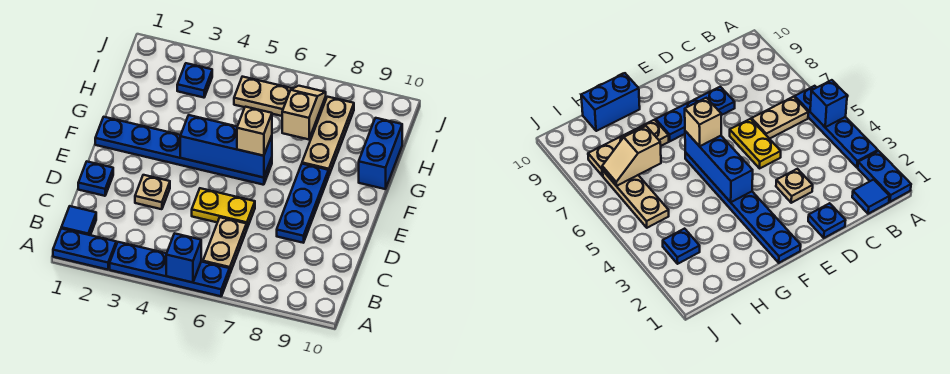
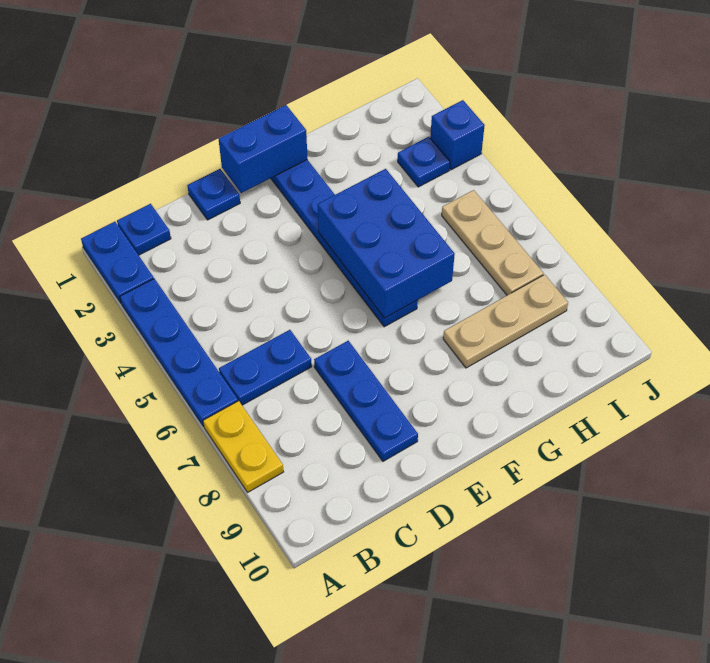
blue 1x1 brick [166,233,201,282] -> blue 1x1 brick moved to [430,100,485,170]
blue 1x1 tile [61,206,96,235] -> blue 1x1 plate [117,204,171,255]
tan 1x2 plate [203,217,247,273] -> blue 1x2 plate [219,330,312,405]
tan 1x1 plate [135,175,170,209] -> none
yellow 1x2 plate [192,188,255,228] -> yellow 1x2 plate moved to [203,401,283,492]
blue 1x3 plate [277,164,329,243] -> blue 1x3 plate turned to [314,341,418,461]
blue 1x3 brick [180,115,272,178] -> blue 2x3 brick [318,169,455,318]
tan 1x1 brick [237,107,272,156] -> none
blue 1x2 brick [359,118,402,189] -> blue 1x2 brick moved to [219,105,307,193]
tan 1x2 slope [282,86,326,139] -> none

